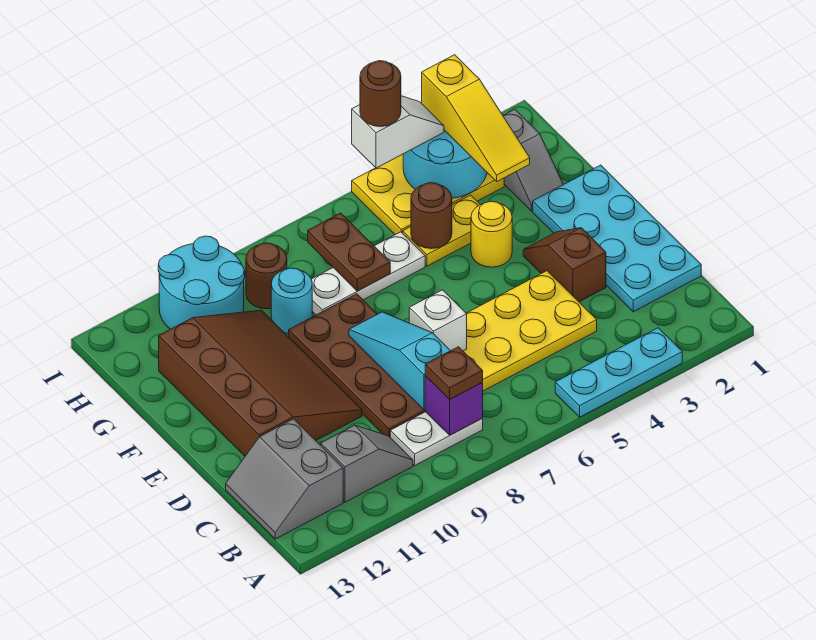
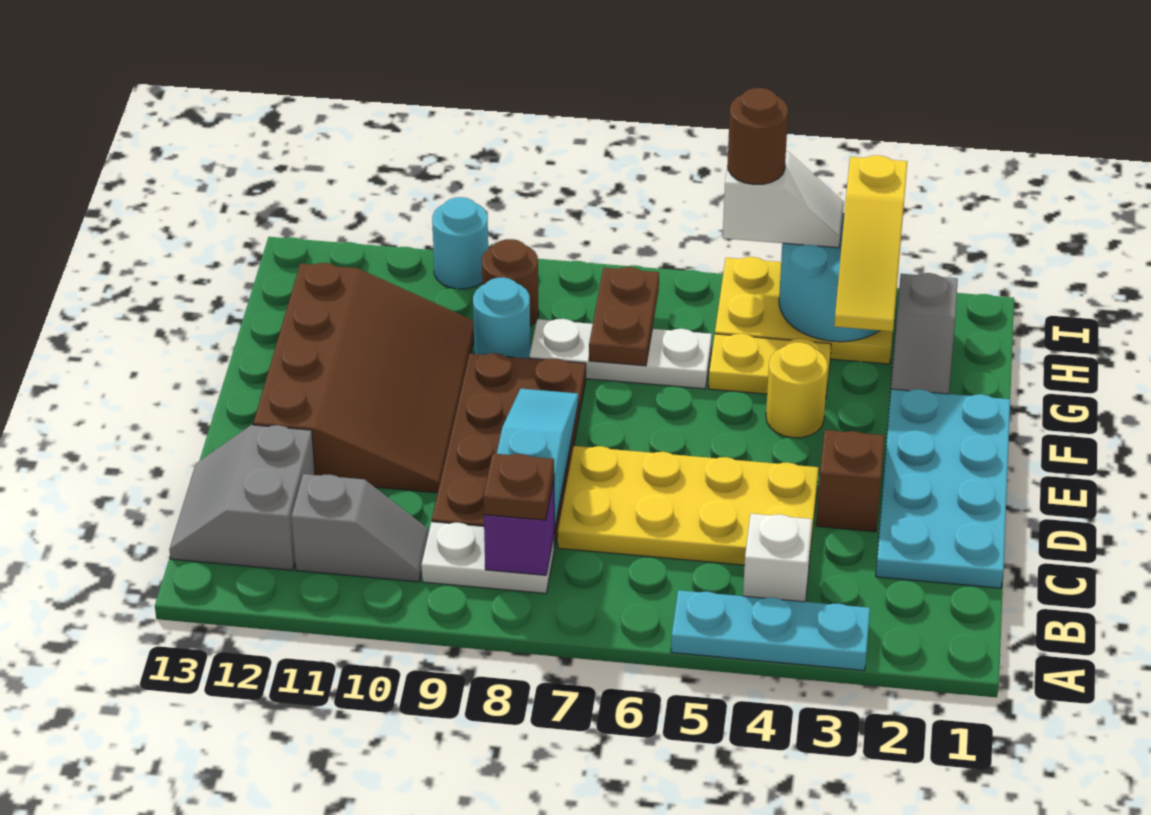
white 1x1 brick [409,290,467,351] -> white 1x1 brick moved to [743,514,812,602]
brown 1x1 round brick [411,183,452,249] -> none
cyan 2x2 round brick [158,236,245,329] -> cyan 1x1 round brick [432,197,488,289]

